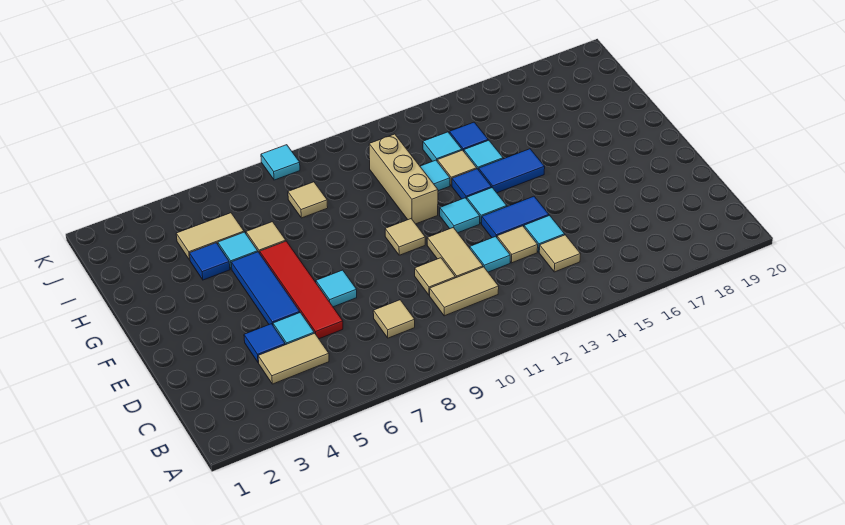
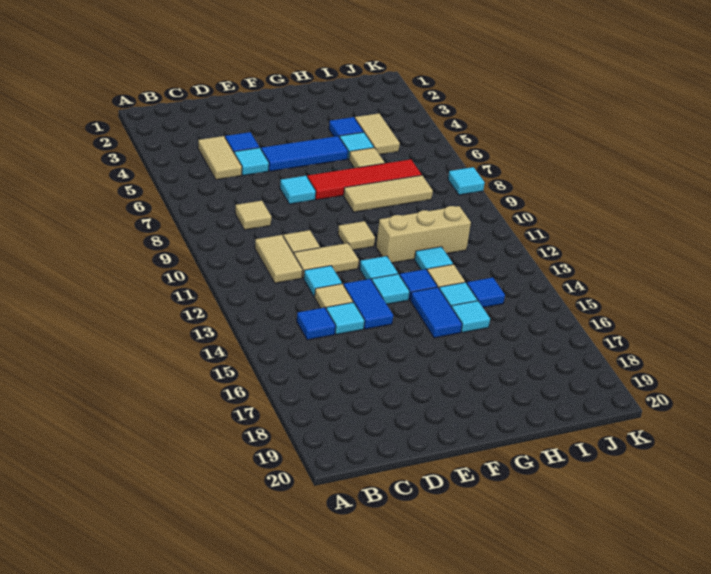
tan 1x1 tile [539,235,581,272] -> blue 1x1 tile [297,308,336,340]
red 1x4 tile [260,241,343,339] -> red 1x4 tile moved to [307,159,421,200]
tan 1x1 tile [288,182,328,218] -> tan 1x3 tile [344,175,433,212]
cyan 1x1 tile [423,132,462,161] -> cyan 1x1 tile moved to [452,301,490,333]

